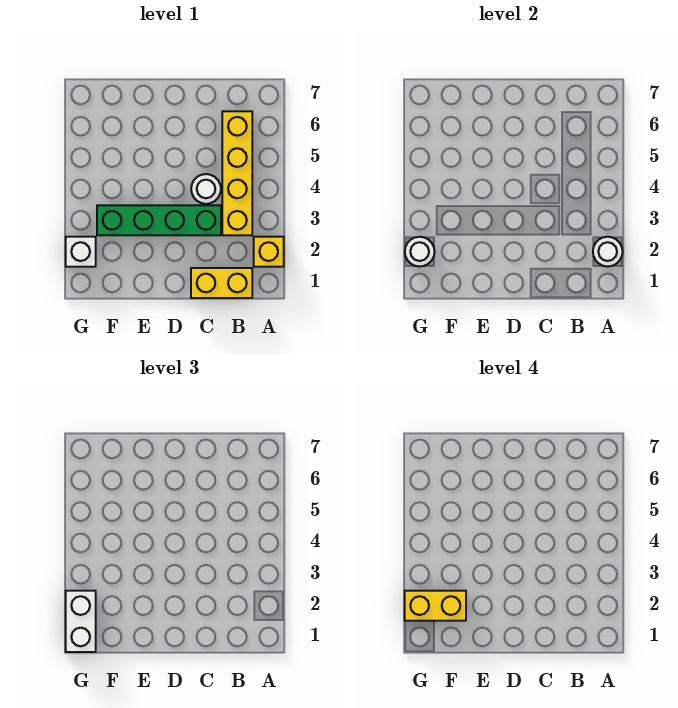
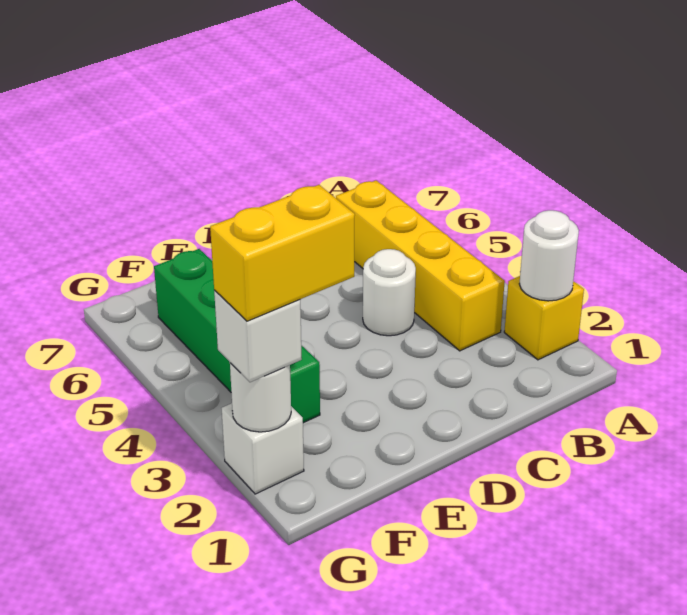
yellow 1x2 brick [191,268,252,298] -> none
green 1x4 brick [97,205,221,235] -> green 1x4 brick turned to [154,249,320,423]
white 1x2 brick [66,591,96,652] -> white 1x1 brick [214,290,302,382]

